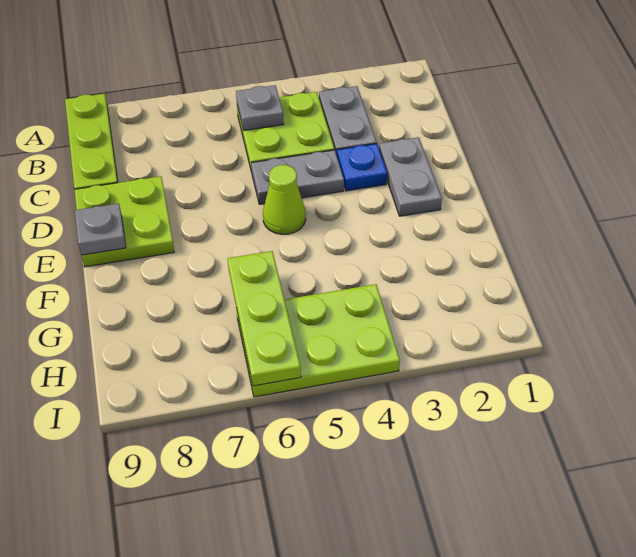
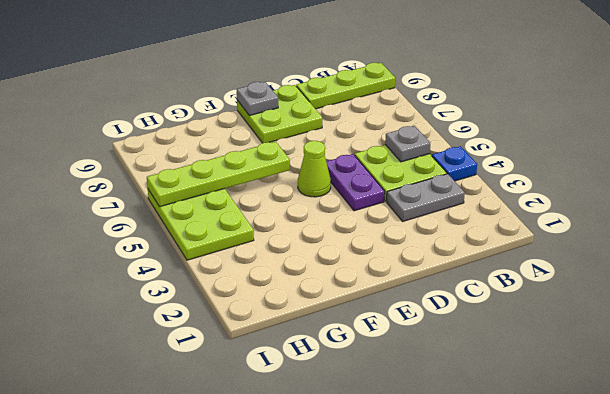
grey 1x2 plate [379,137,442,216] -> none
blue 1x1 plate [337,144,387,191] -> blue 1x1 plate moved to [432,146,477,181]
grey 1x2 plate [251,150,344,204] -> purple 1x2 plate [326,154,385,211]
lime 1x3 plate [228,251,301,386] -> lime 1x4 plate [147,142,290,207]

